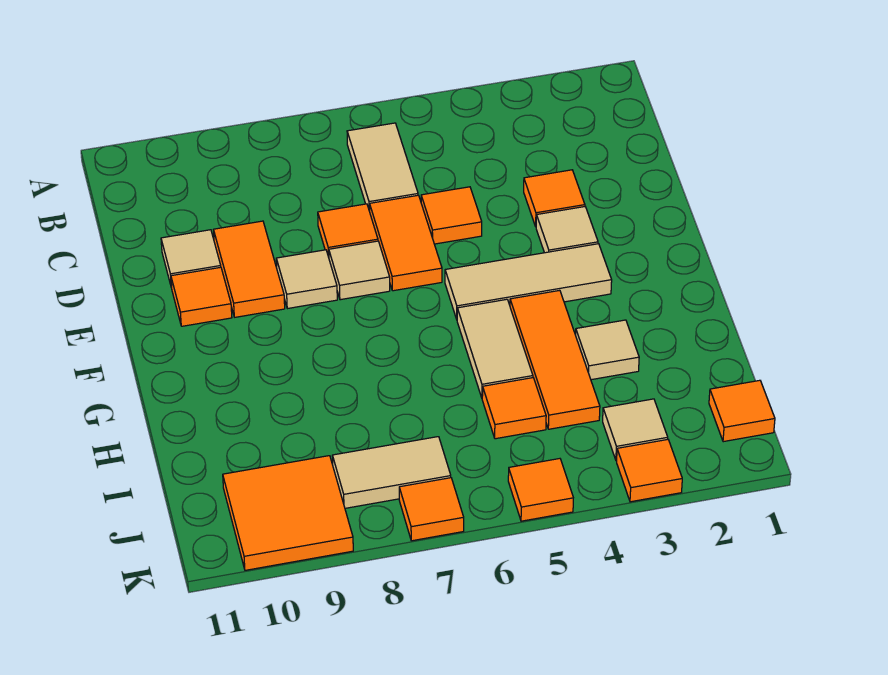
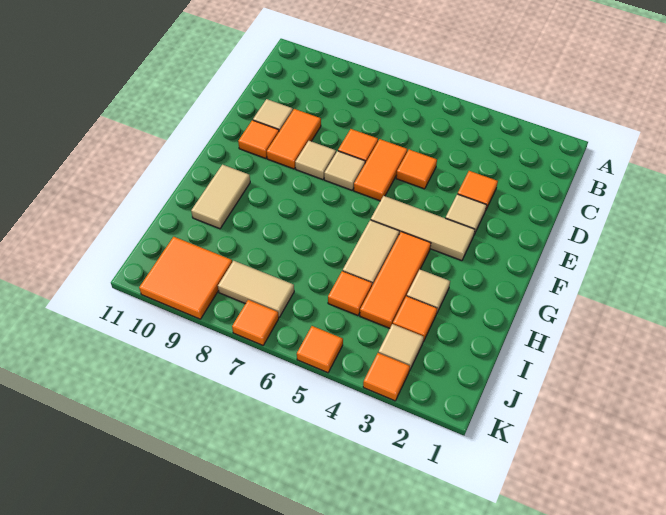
tan 1x2 tile [347,123,418,211] -> tan 1x2 tile moved to [191,165,250,229]
orange 1x1 tile [709,380,775,442] -> orange 1x1 tile moved to [393,296,437,342]

